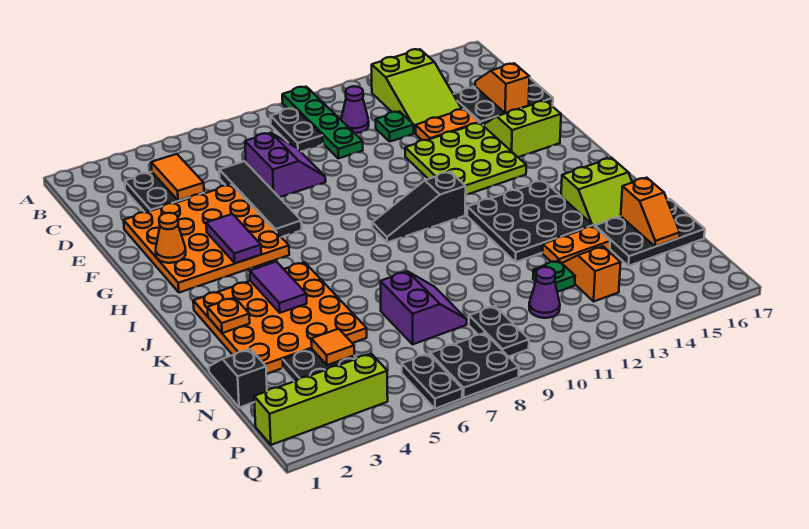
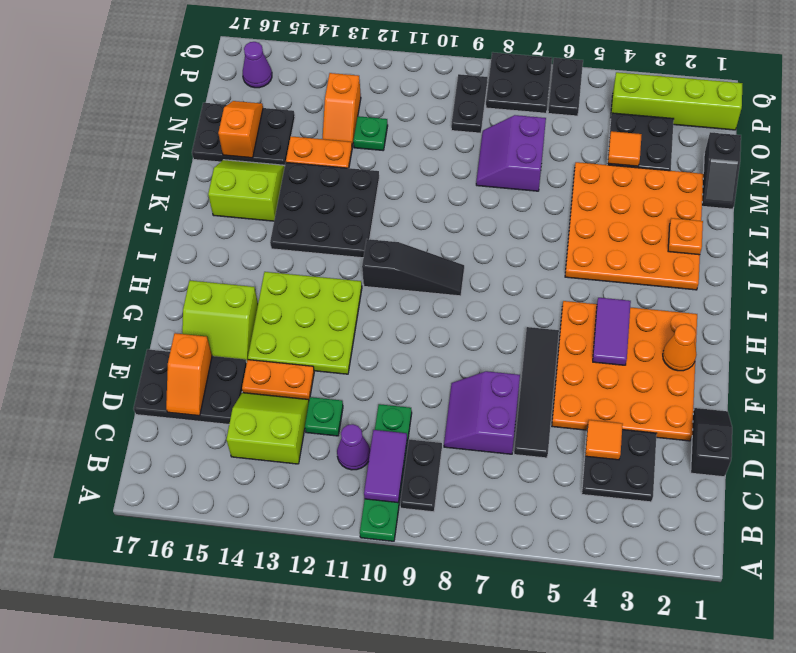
lime 2x3 slope [372,49,462,133] -> lime 2x2 slope [226,393,309,464]
orange 1x2 tile [151,154,204,201] -> orange 1x1 tile [585,420,623,460]
none -> black 1x2 slope [691,408,732,477]
purple 1x2 tile [250,262,307,313] -> purple 1x2 tile moved to [364,430,407,503]
purple 1x1 cone [529,267,560,318] -> purple 1x1 cone moved to [243,42,272,88]

